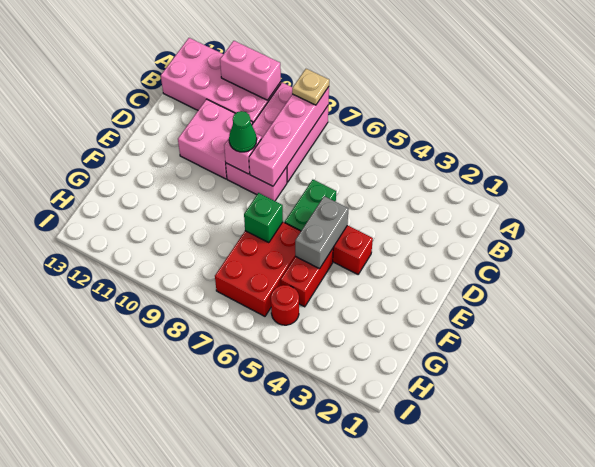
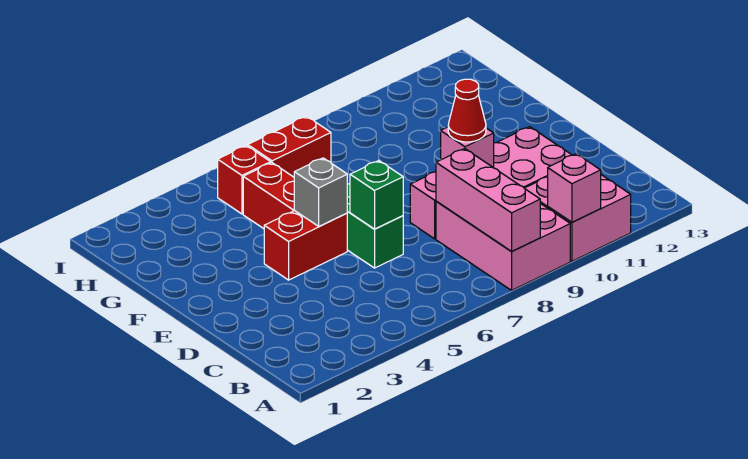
pink 1x4 brick [249,87,329,186] -> pink 1x3 brick [436,149,540,251]
tan 1x1 plate [292,69,329,105] -> none
pink 2x4 brick [161,38,281,123] -> pink 2x2 brick [524,175,631,261]
pink 1x2 brick [220,41,281,100] -> pink 1x1 brick [548,154,601,222]
green 1x1 cone [229,111,257,152] -> red 1x1 cone [448,79,486,142]
grey 1x2 brick [295,196,348,269] -> grey 1x1 brick [294,158,347,226]
red 2x3 brick [215,222,301,316] -> red 1x2 brick [248,116,331,177]
green 1x1 brick [244,193,283,243] -> green 1x1 brick moved to [350,161,403,229]
red 1x1 round brick [271,285,299,325] -> red 1x1 brick [218,145,271,214]

